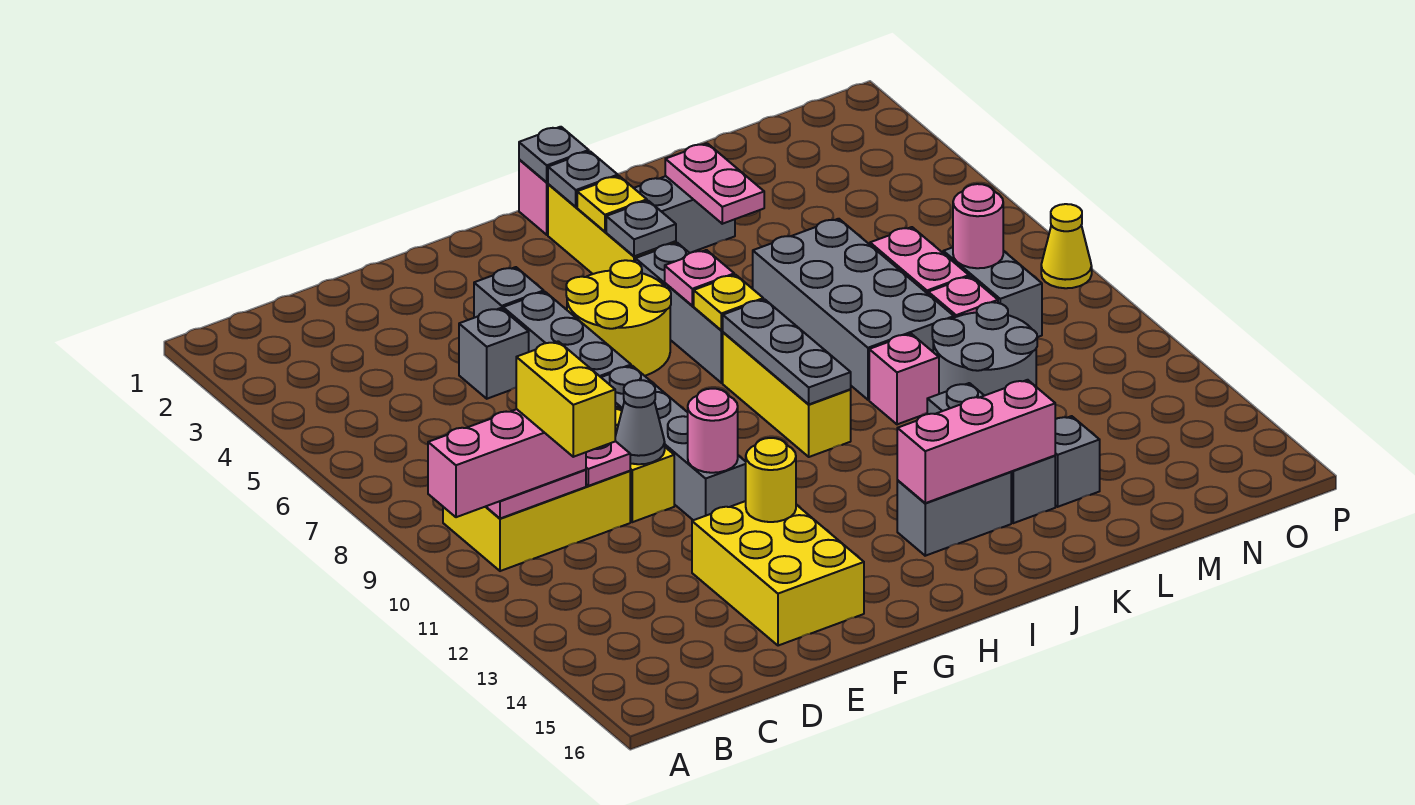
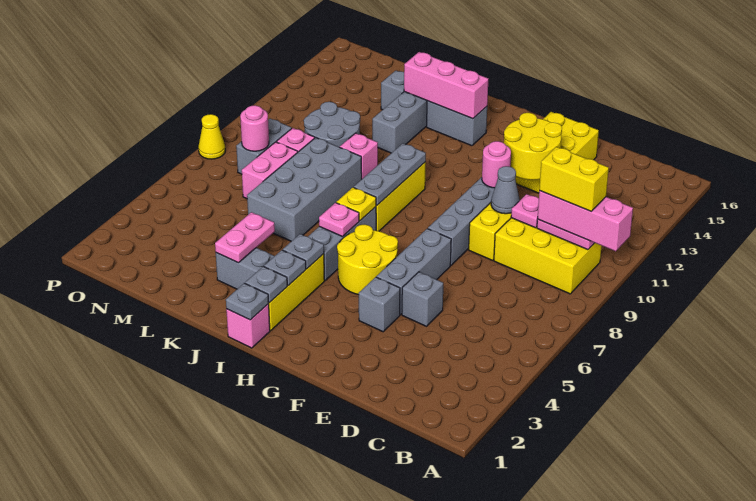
yellow 1x2 brick [516,341,615,457] -> yellow 1x2 brick turned to [539,147,609,211]
yellow 1x1 round brick [746,438,796,522] -> yellow 2x2 round brick [504,113,562,180]
yellow 1x1 plate [577,176,647,232] -> grey 1x1 plate [264,250,306,286]

